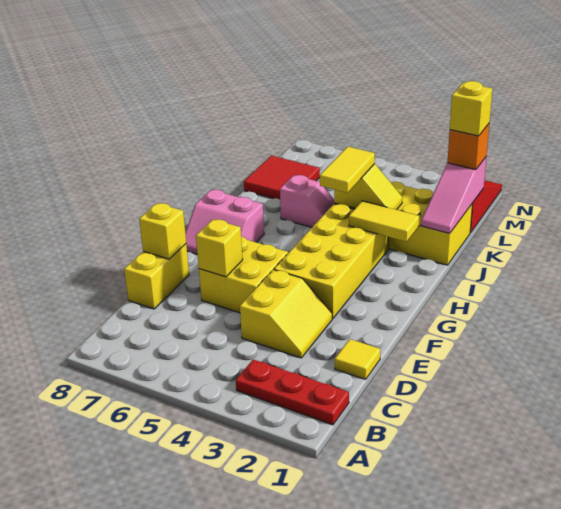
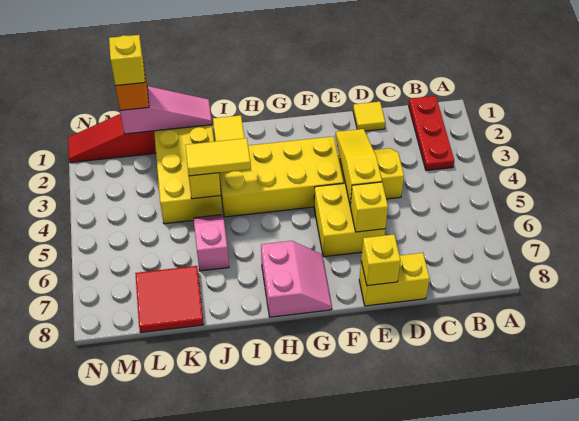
none -> yellow 1x3 slope [335,129,382,206]

